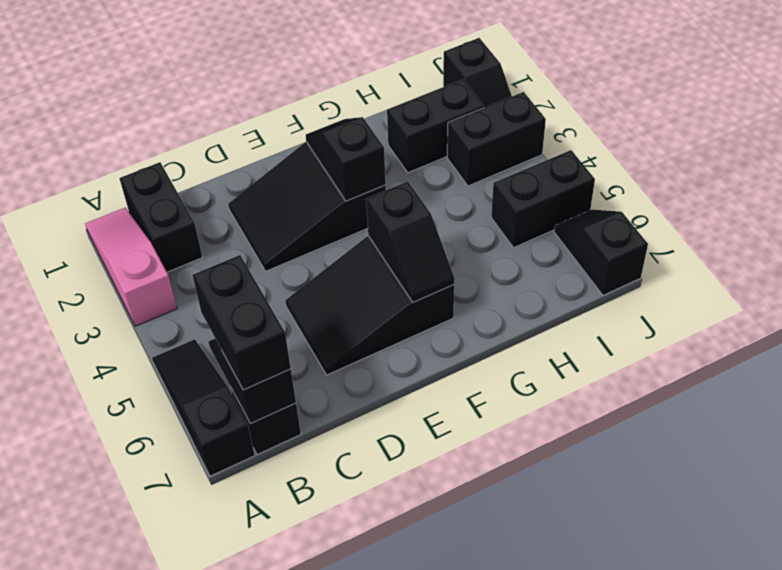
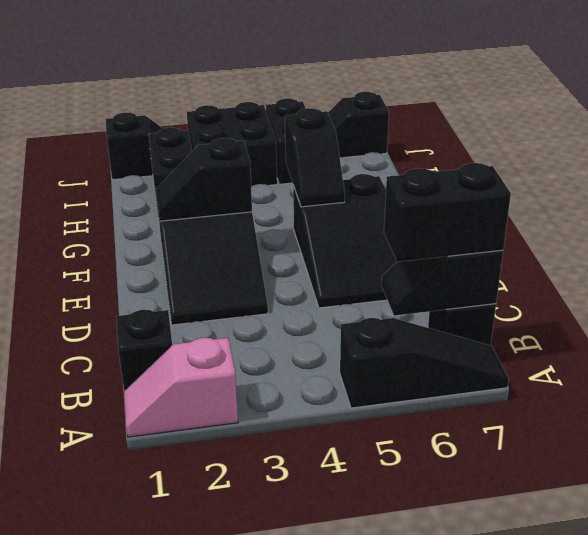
pink 1x3 slope [85,208,177,326] -> pink 1x2 slope [124,338,238,437]
black 1x3 slope [152,339,255,476] -> black 1x3 slope turned to [340,318,509,408]
black 1x2 brick [119,162,202,272] -> black 1x1 brick [116,310,172,391]
black 1x2 slope [366,181,454,303] -> black 1x2 slope turned to [285,108,345,207]
black 1x2 brick [447,92,546,186] -> black 2x2 brick [187,102,277,187]

